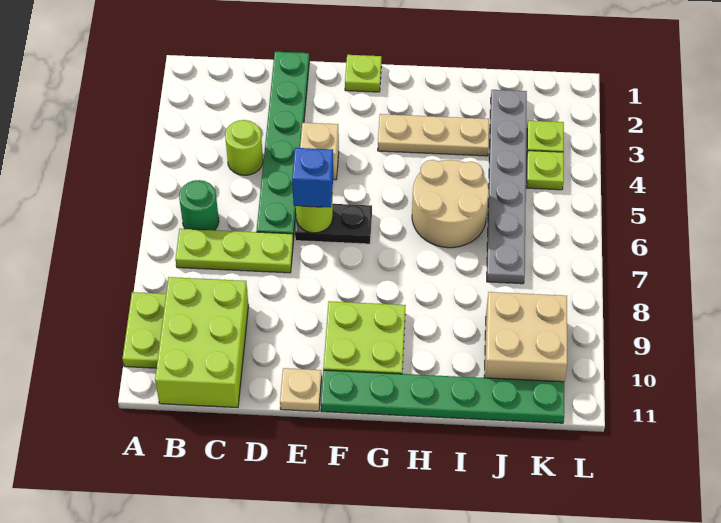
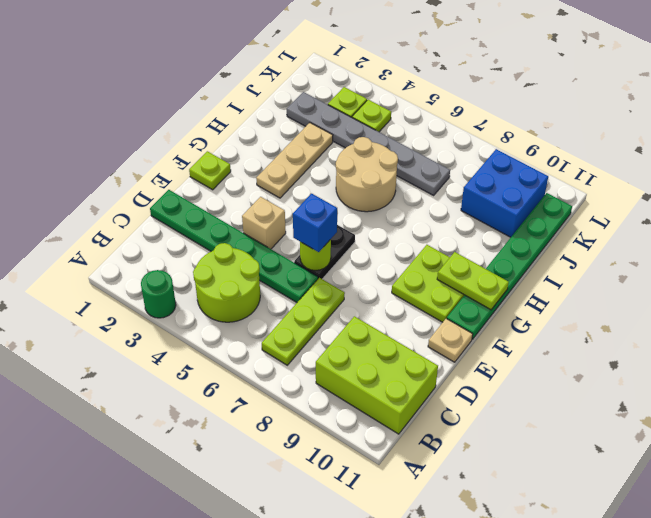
lime 1x2 plate [122,292,166,368] -> lime 1x2 plate moved to [437,252,509,310]
green 1x1 round brick [179,180,219,230] -> green 1x1 round brick moved to [141,270,176,318]
lime 1x1 round brick [225,120,263,175] -> lime 2x2 round brick [193,243,260,322]
tan 2x2 brick [484,292,567,382] -> blue 2x2 brick [461,149,548,237]

